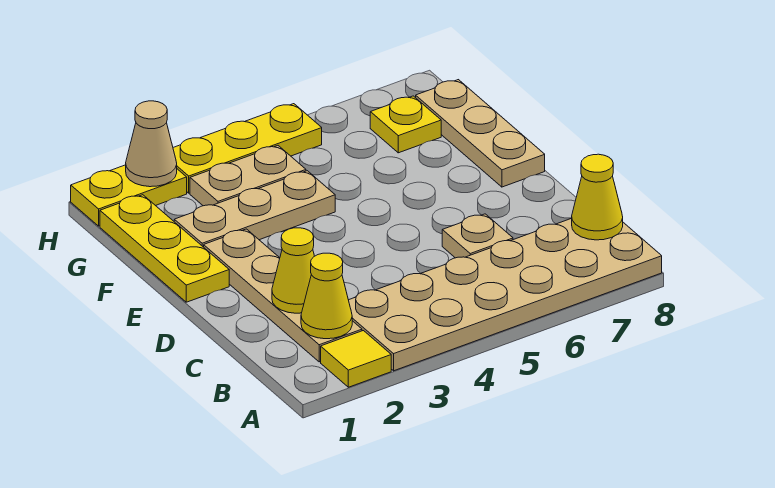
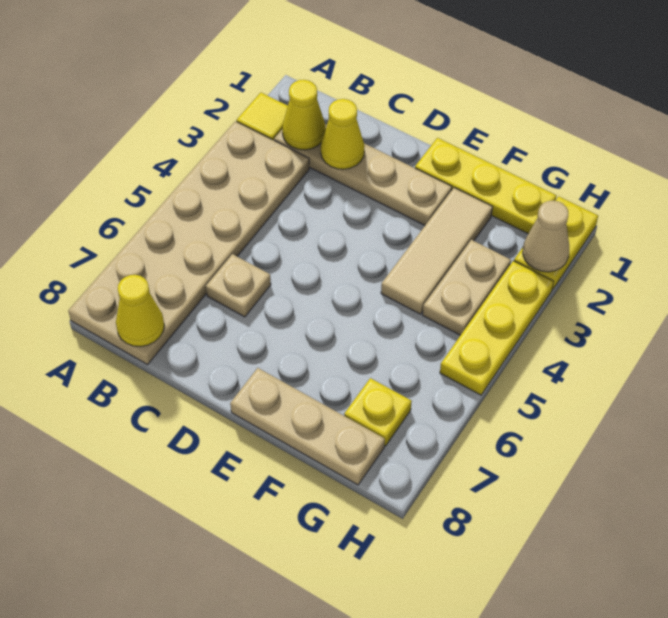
tan 1x3 plate [174,171,335,247] -> tan 1x3 tile [381,188,493,314]

